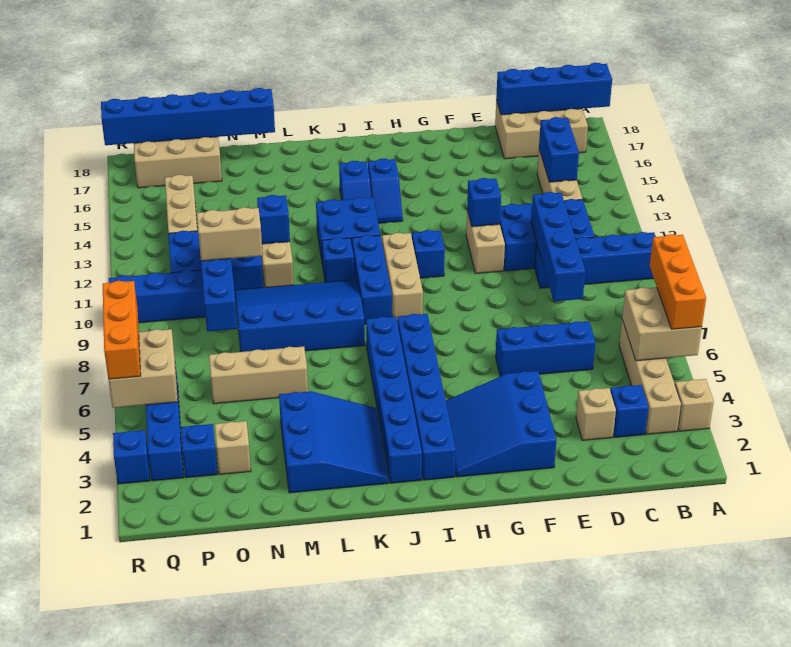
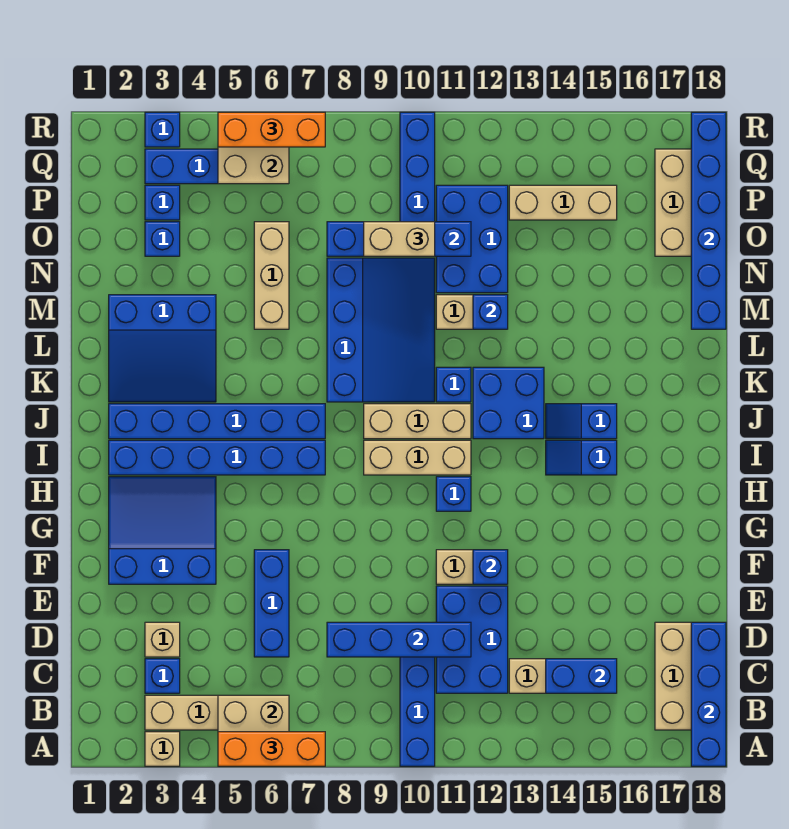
blue 1x3 brick [352,235,392,324] -> tan 1x3 brick [364,404,471,439]
tan 1x2 brick [197,207,263,261] -> tan 1x2 brick turned to [364,222,435,256]
tan 1x1 brick [215,421,251,474] -> blue 1x1 brick [145,222,180,256]

